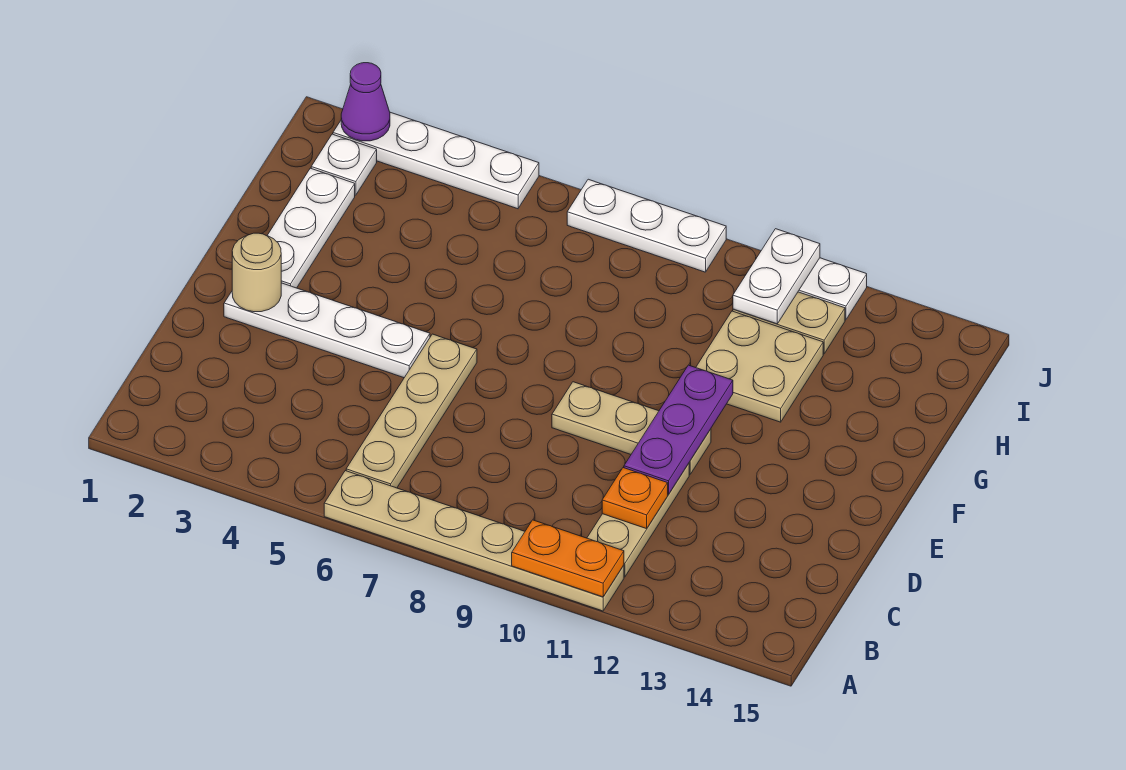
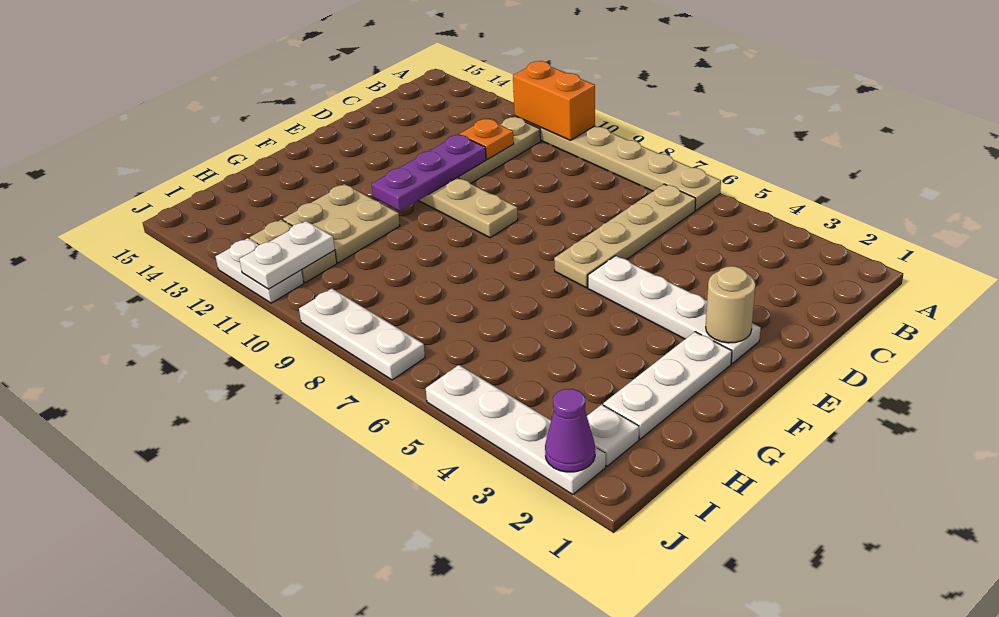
orange 1x2 plate [512,520,624,597] -> orange 1x2 brick [513,61,595,140]

